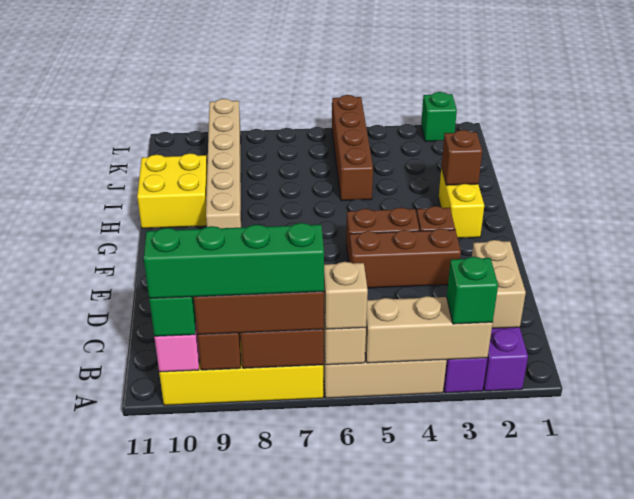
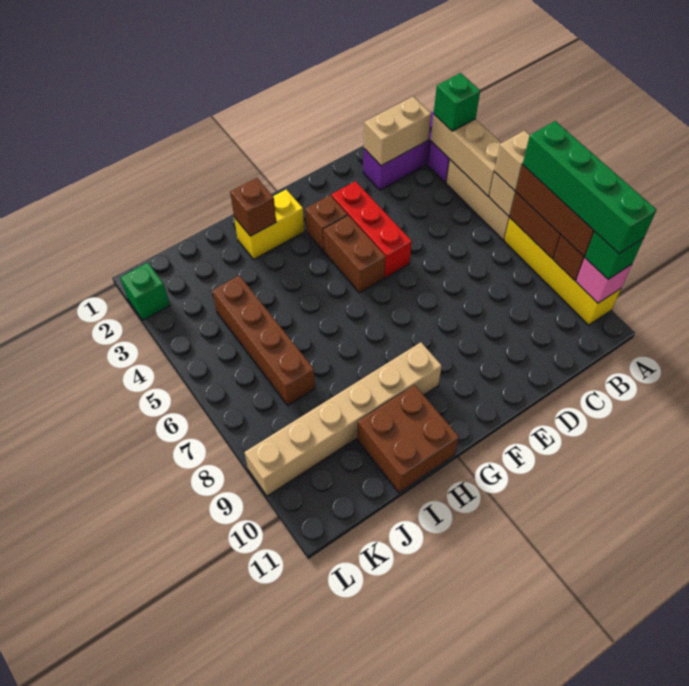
brown 1x3 brick [349,229,461,288] -> red 1x3 brick [331,181,412,278]
yellow 2x2 brick [137,153,207,228] -> brown 2x2 brick [357,385,459,493]
brown 1x4 brick [332,95,373,201] -> brown 1x4 brick turned to [212,275,315,405]

